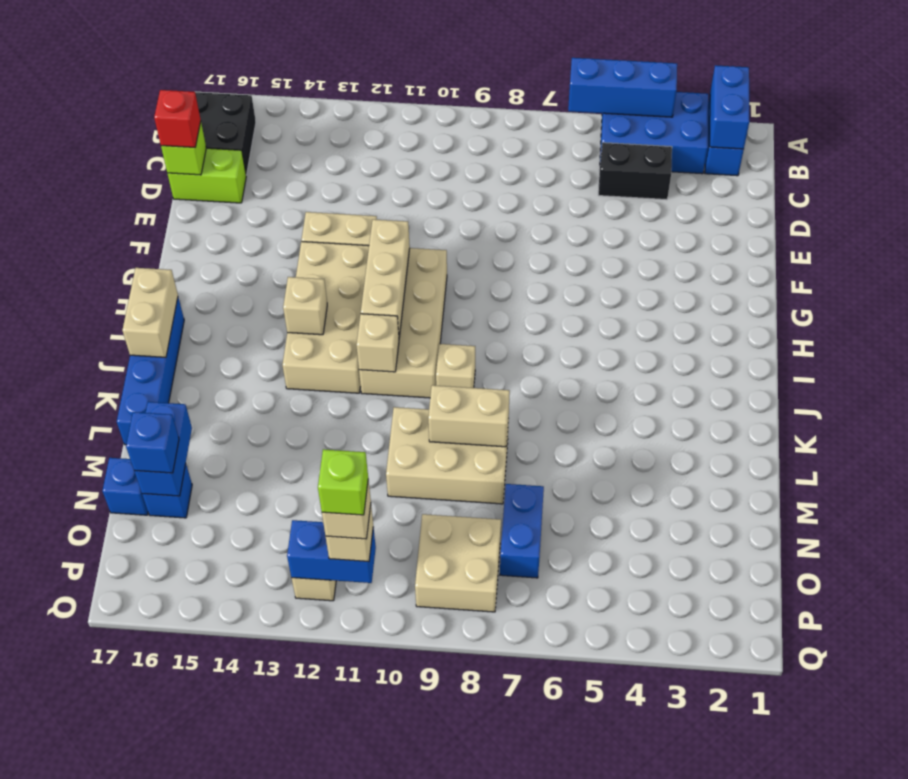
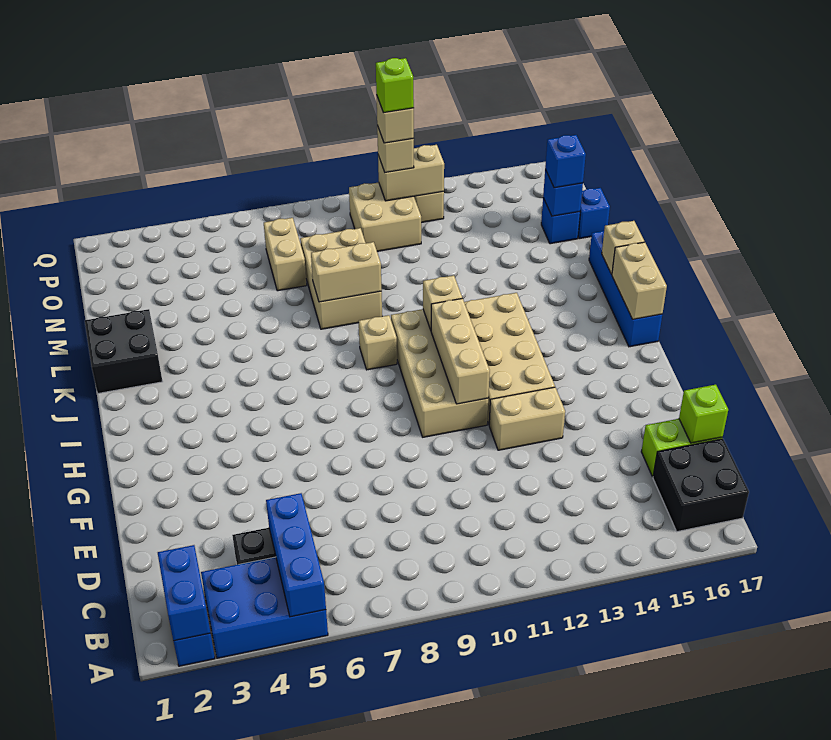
blue 1x3 brick [568,58,677,117] -> blue 1x3 brick turned to [266,493,326,617]
red 1x1 brick [154,90,201,147] -> none
tan 1x1 brick [283,277,327,335] -> tan 1x1 brick moved to [602,221,644,274]
none -> black 2x2 brick [85,309,163,393]
tan 2x3 brick [386,407,509,504] -> tan 2x3 brick turned to [300,228,382,329]
blue 1x2 brick [134,402,192,496] -> blue 1x1 brick [543,169,583,216]
blue 1x2 brick [500,484,544,578] -> tan 1x2 brick [264,218,307,291]
tan 2x2 brick [415,514,501,612] -> tan 2x2 brick moved to [349,182,421,251]
blue 1x2 brick [287,520,376,583] -> tan 1x2 brick [378,145,444,201]

